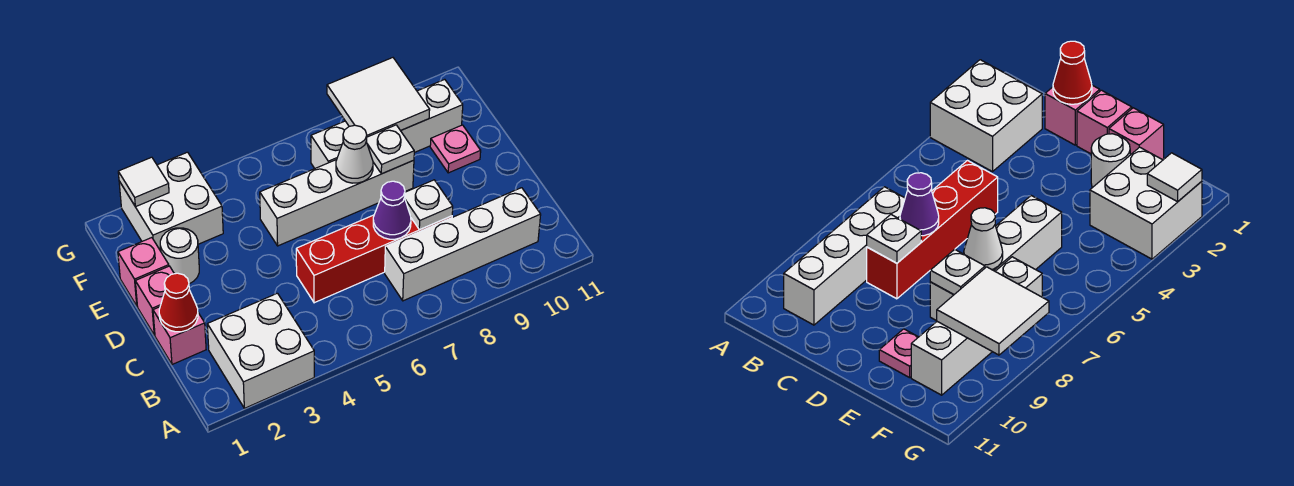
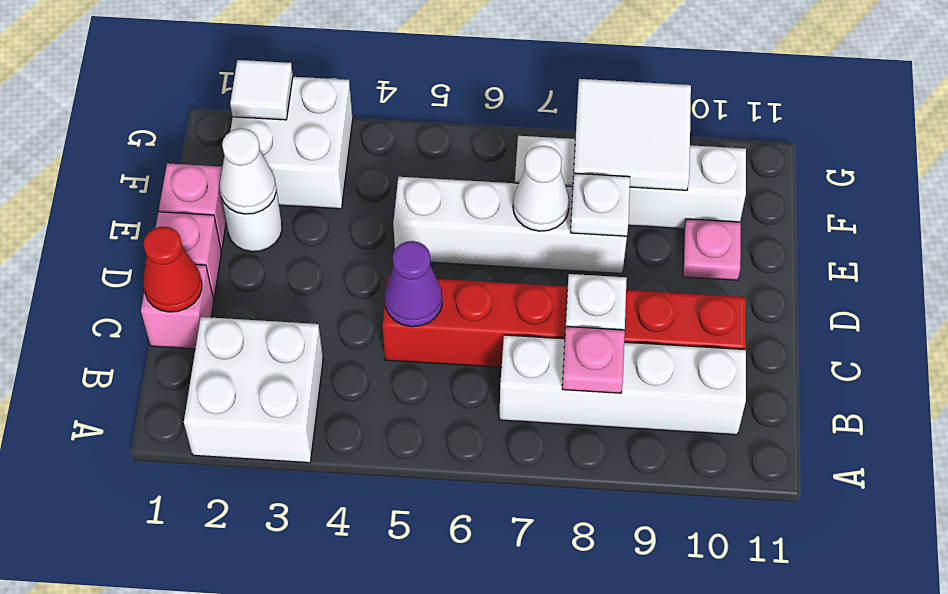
none -> pink 1x1 plate [562,327,625,393]
red 1x4 brick [296,215,452,303] -> red 1x6 brick [382,276,746,367]
purple 1x1 cone [373,181,411,239] -> purple 1x1 cone moved to [385,241,442,327]
none -> white 1x1 cone [220,129,276,214]

